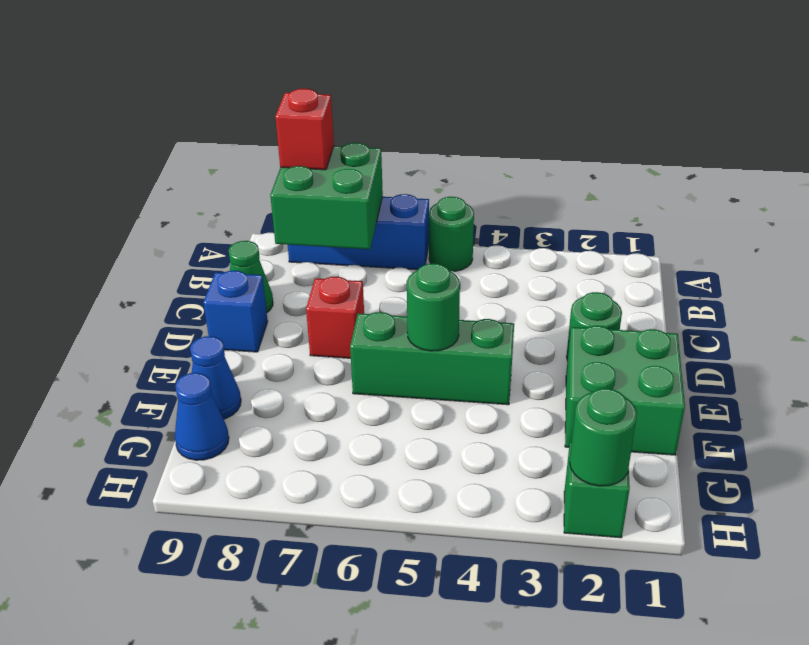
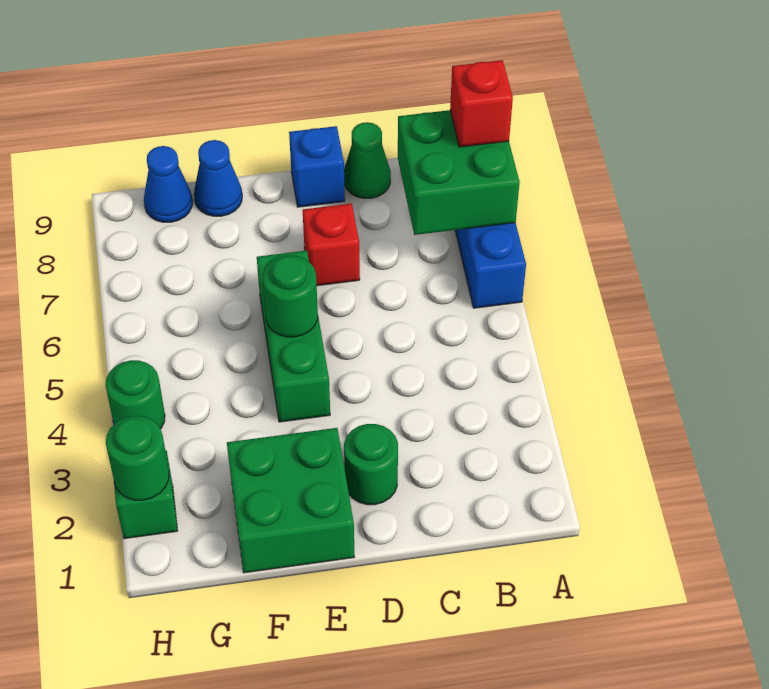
green 1x1 round brick [429,197,474,271] -> green 1x1 round brick moved to [106,360,165,429]

